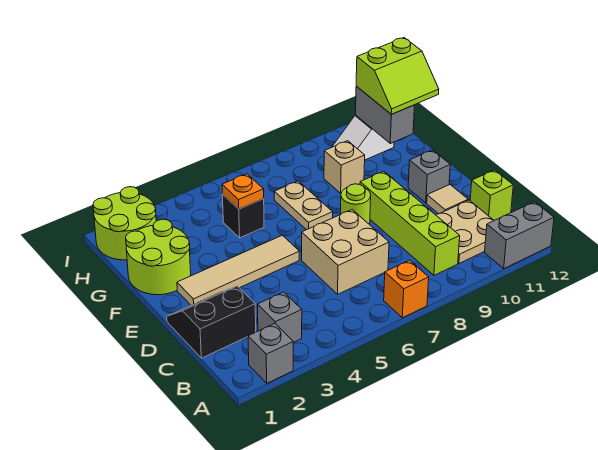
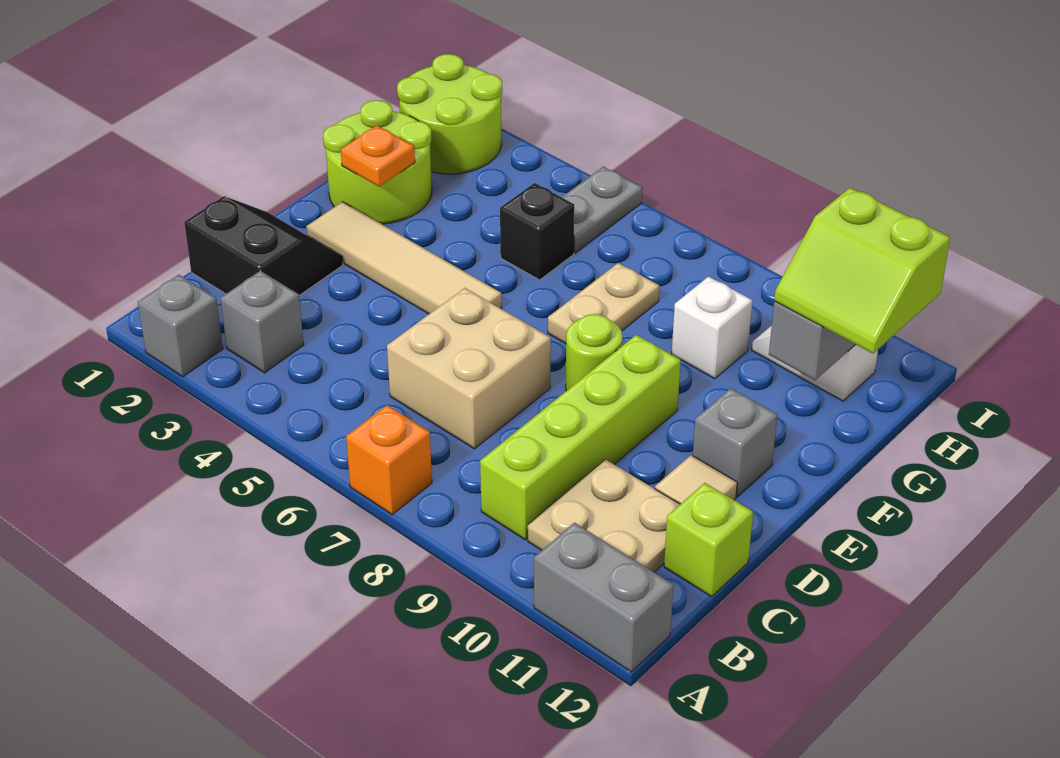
orange 1x1 plate [222,174,264,209] -> orange 1x1 plate moved to [341,125,415,186]
tan 1x1 brick [324,141,365,193] -> white 1x1 brick [672,277,752,379]
none -> grey 1x2 plate [562,167,642,253]

